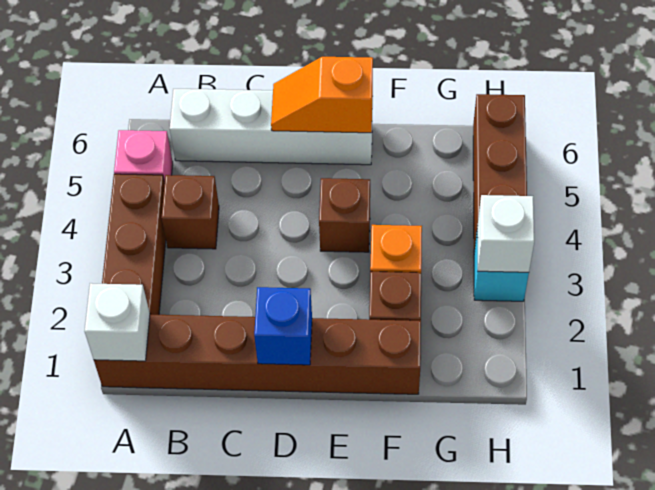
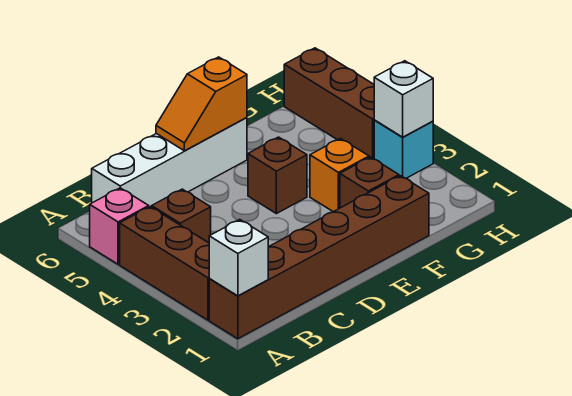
blue 1x1 brick [254,287,312,365] -> none

